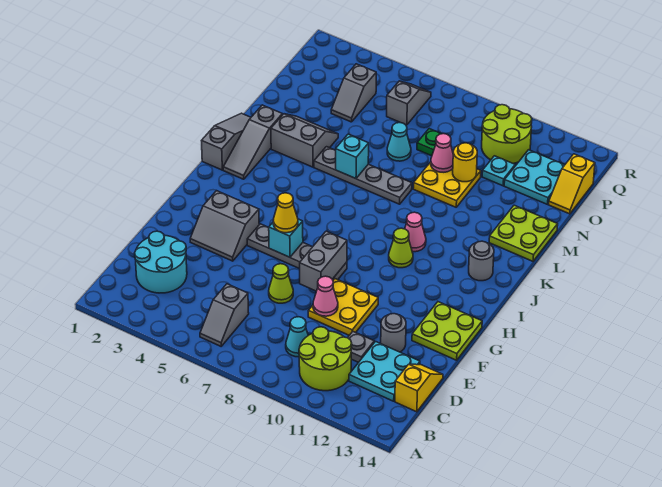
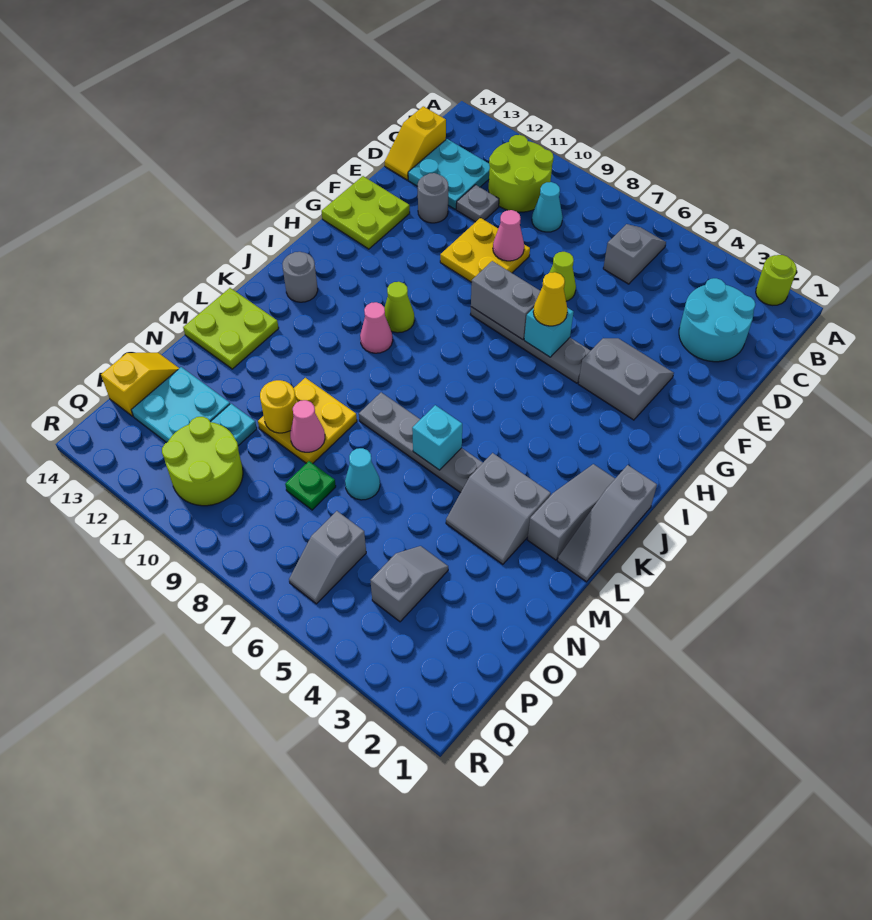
none -> lime 1x1 round brick [756,255,797,305]
grey 1x2 brick [300,231,347,291] -> grey 1x2 brick turned to [471,261,540,340]

